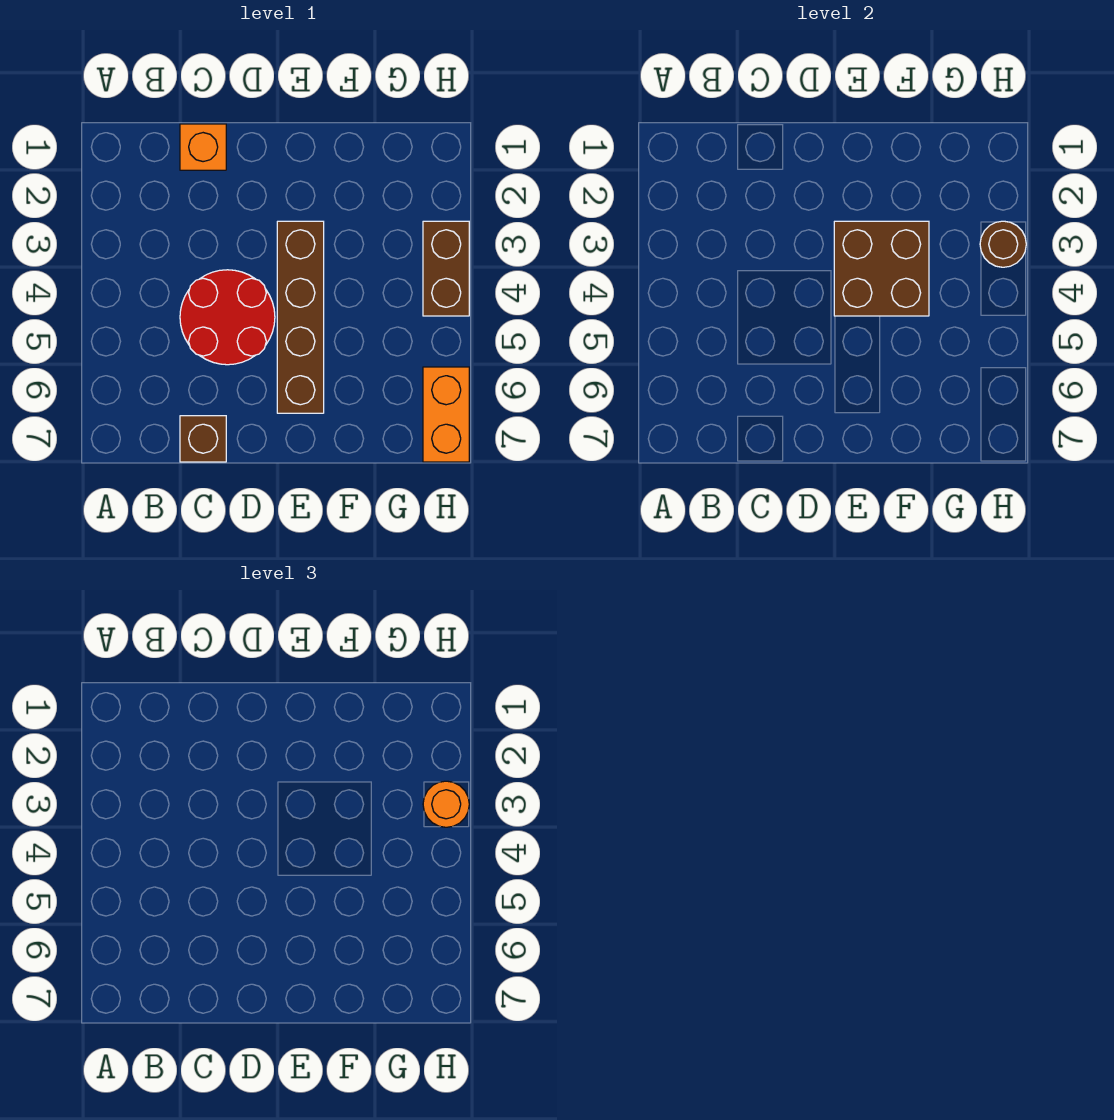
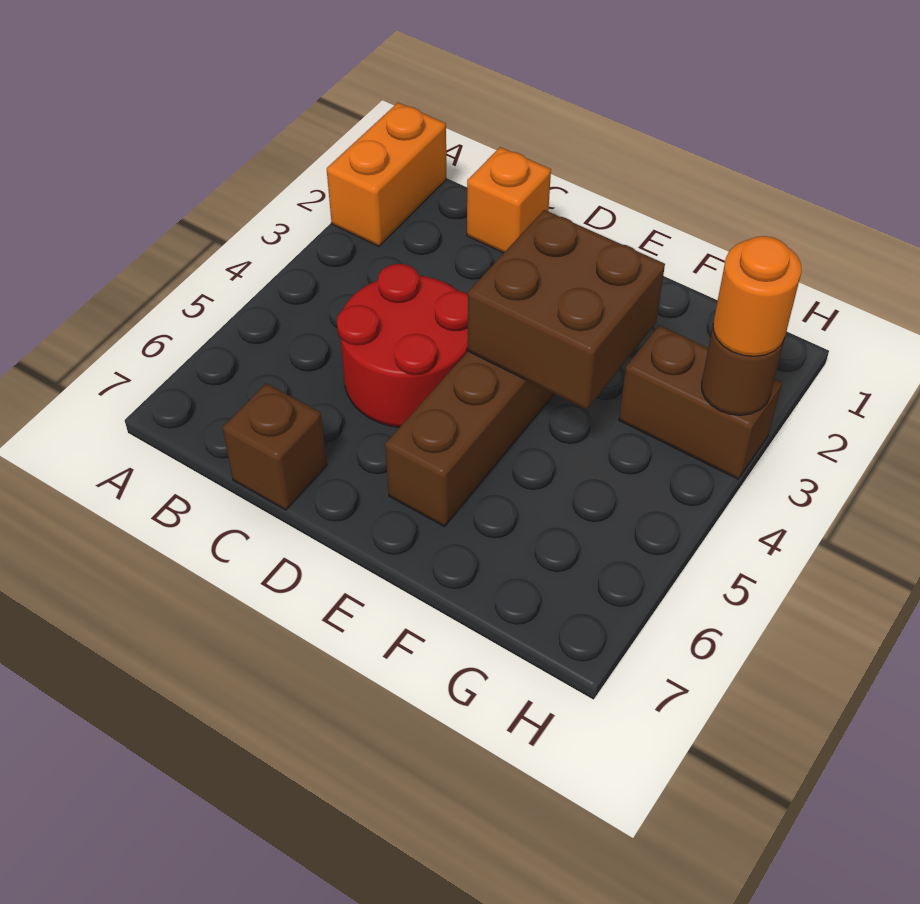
brown 1x2 brick [423,221,469,316] -> brown 1x2 brick turned to [619,325,782,479]
orange 1x2 brick [423,367,469,462] -> orange 1x2 brick moved to [327,103,446,246]

